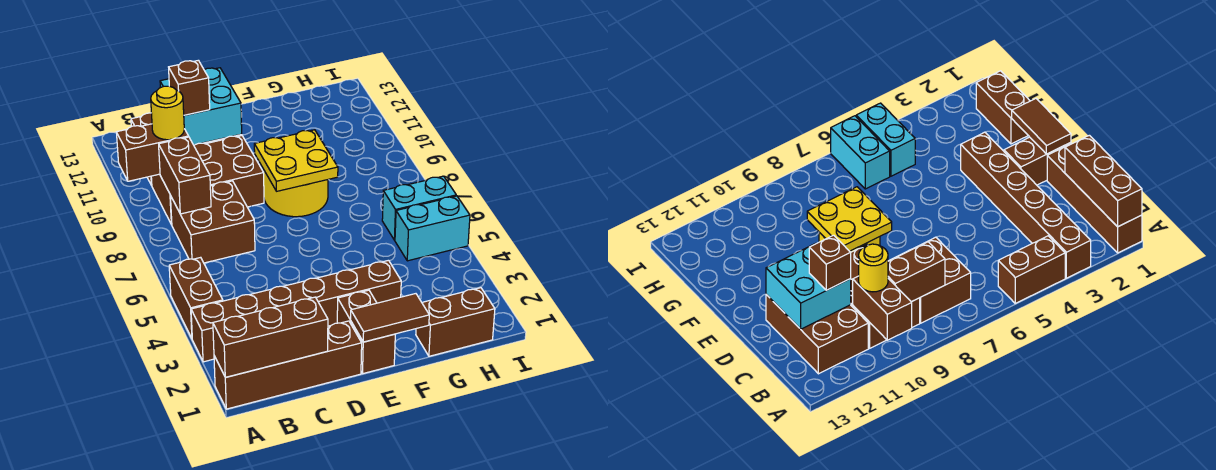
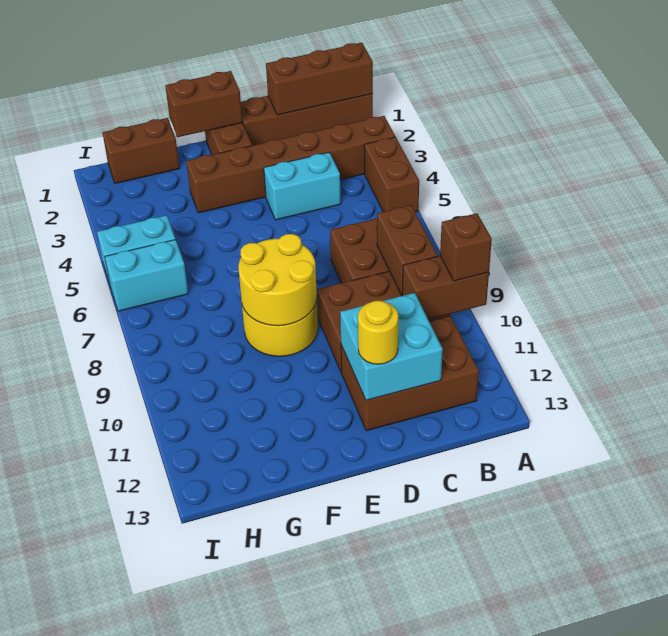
yellow 1x1 round brick [151,86,184,140] -> yellow 1x1 round brick moved to [358,301,398,364]
none -> cyan 1x2 brick [264,152,341,220]
brown 1x1 brick [169,60,210,115] -> brown 1x1 brick moved to [440,213,492,281]
brown 1x2 tile [351,294,429,342] -> brown 1x2 brick [165,71,242,137]
yellow 2x2 plate [254,130,338,191] -> yellow 2x2 round brick [238,234,317,326]

